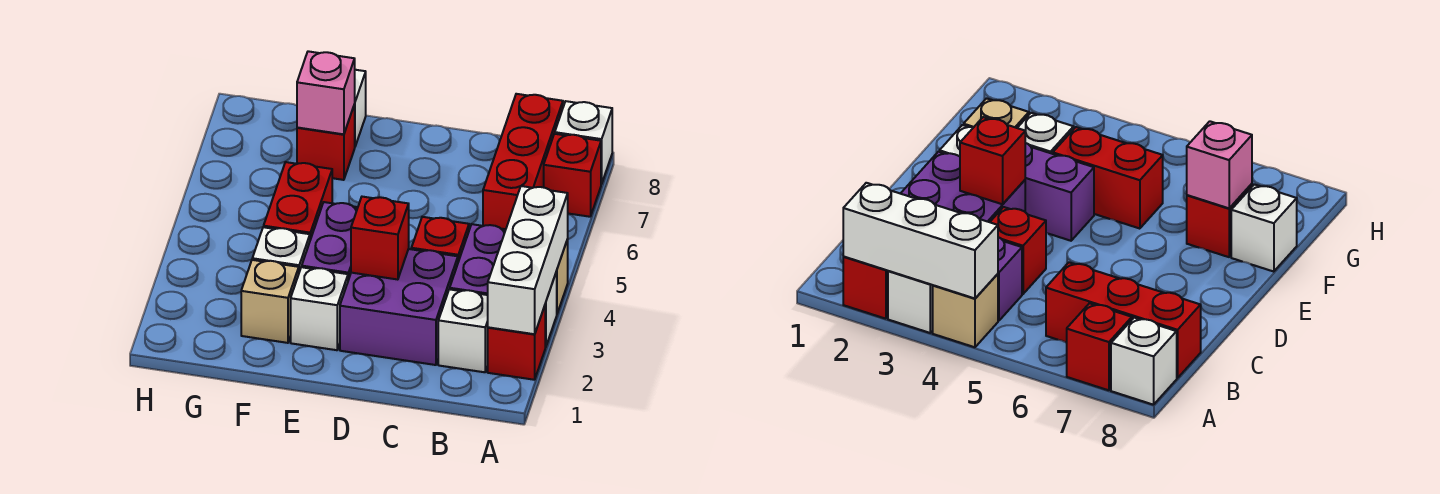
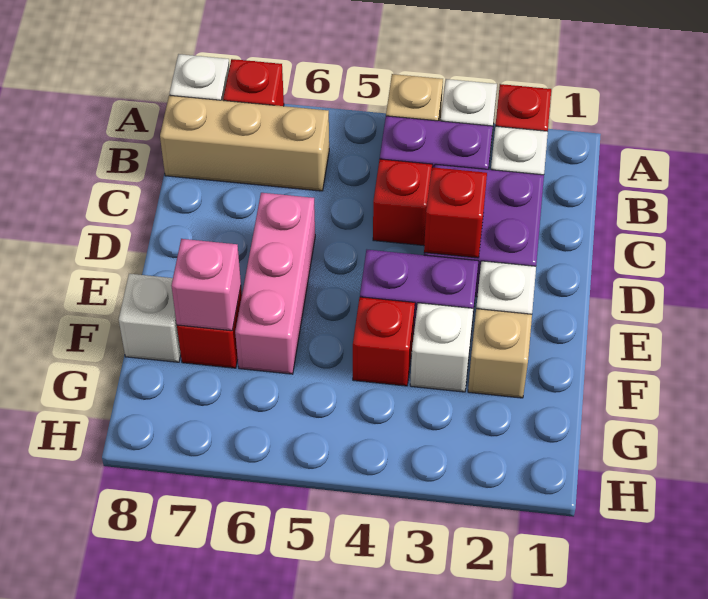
white 1x3 brick [488,186,568,334] -> none
red 1x3 brick [483,94,563,229] -> tan 1x3 brick [160,95,329,191]
none -> pink 1x3 brick [235,193,315,374]
red 1x2 brick [264,162,332,240] -> red 1x1 brick [353,297,415,386]

